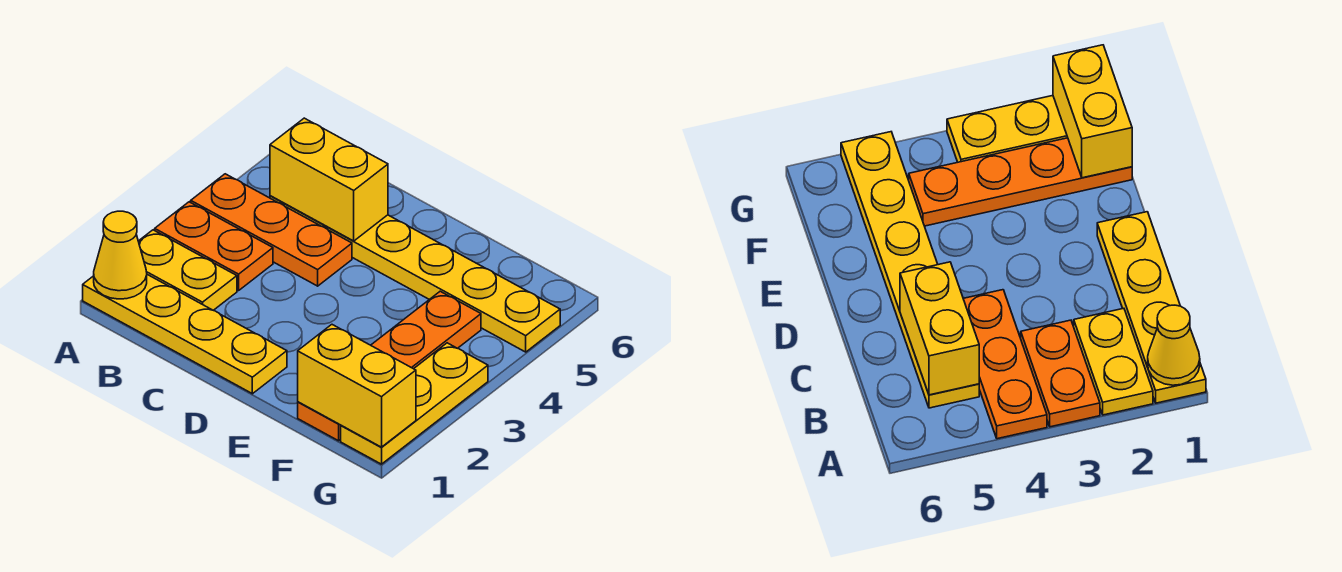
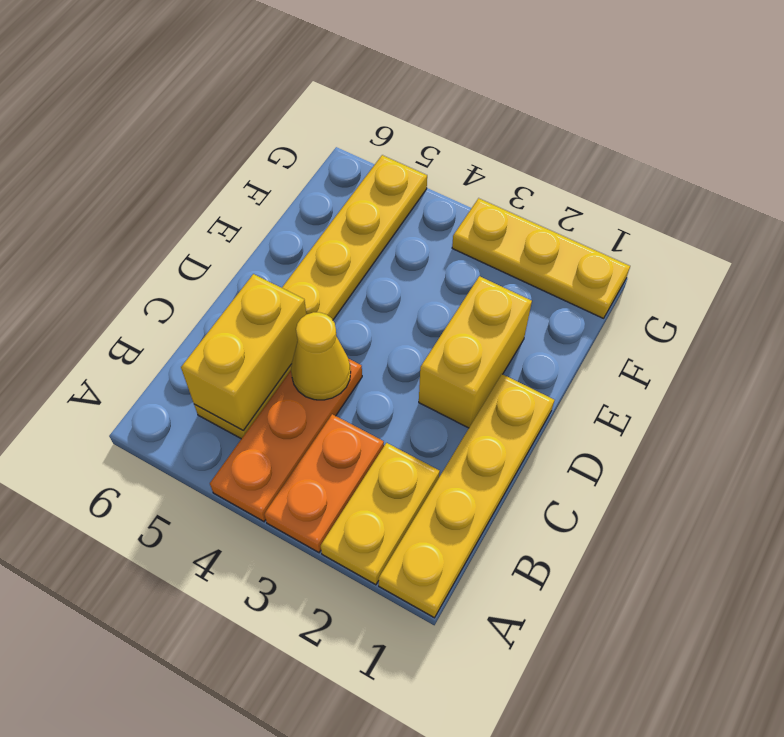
yellow 1x1 cone [94,211,147,299] -> yellow 1x1 cone moved to [291,312,351,400]
orange 1x4 plate [298,291,481,441] -> none
yellow 1x2 brick [298,325,416,447] -> yellow 1x2 brick moved to [419,276,532,428]

